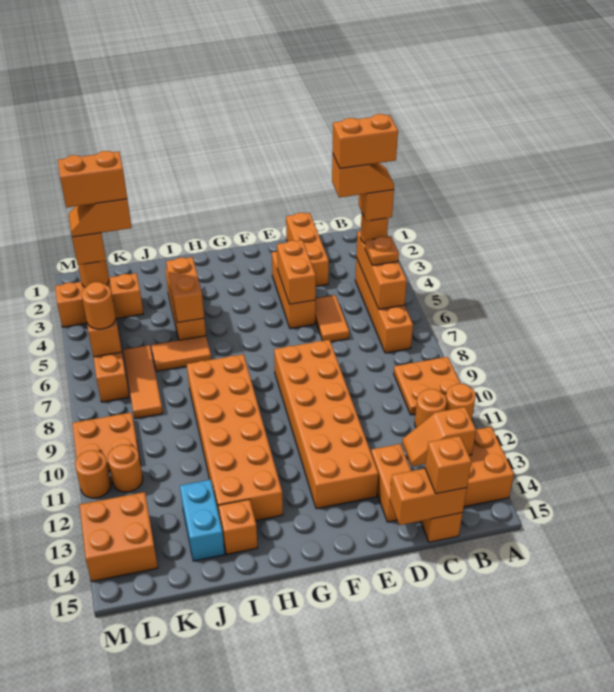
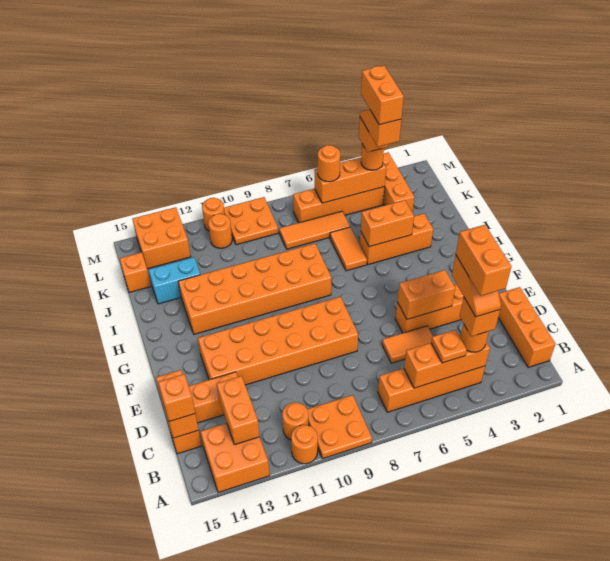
orange 1x2 slope [402,407,476,466] -> orange 1x2 brick [217,376,260,445]
orange 1x3 brick [286,213,329,286] -> orange 1x3 brick turned to [498,287,556,367]
orange 1x1 brick [218,499,258,554] -> orange 1x1 brick moved to [120,252,151,293]

